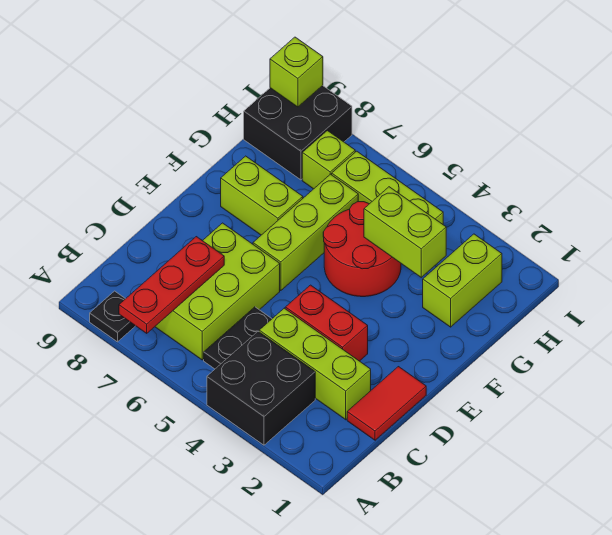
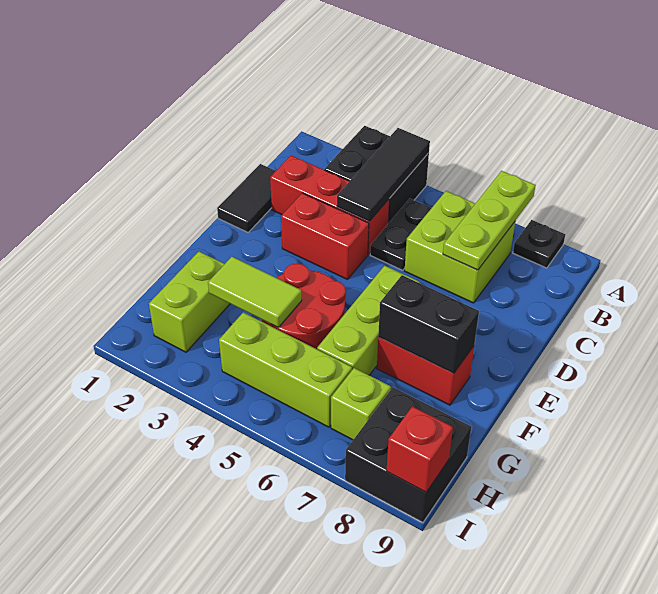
none -> black 1x3 tile [337,128,430,221]
red 1x3 plate [119,237,224,333] -> lime 1x3 plate [443,171,536,270]
lime 2x3 brick [155,223,280,360] -> lime 2x2 brick [405,191,515,303]
red 1x2 tile [347,367,426,440] -> black 1x2 tile [217,164,276,232]
lime 1x3 brick [259,308,371,420] -> red 1x3 brick [270,156,389,255]
lime 1x2 brick [221,156,303,235] -> red 1x2 brick [377,337,474,405]
none -> black 1x2 brick [378,275,479,373]
lime 1x2 brick [364,187,446,277] -> lime 1x2 tile [208,257,302,328]
lime 1x1 brick [270,37,323,107] -> red 1x1 brick [387,406,453,492]

